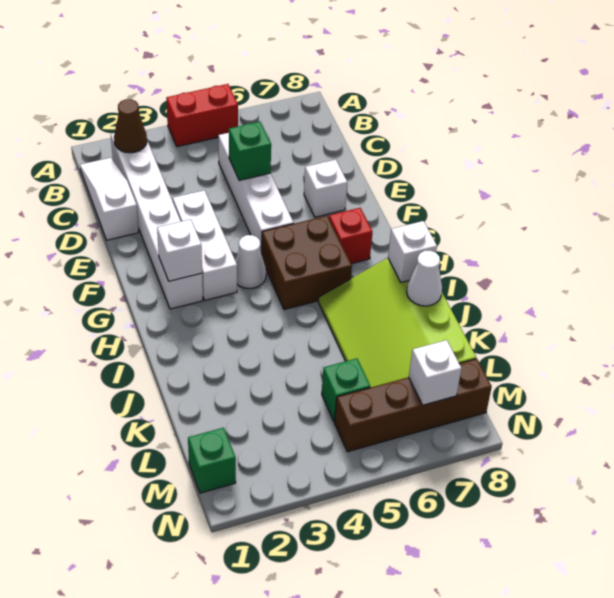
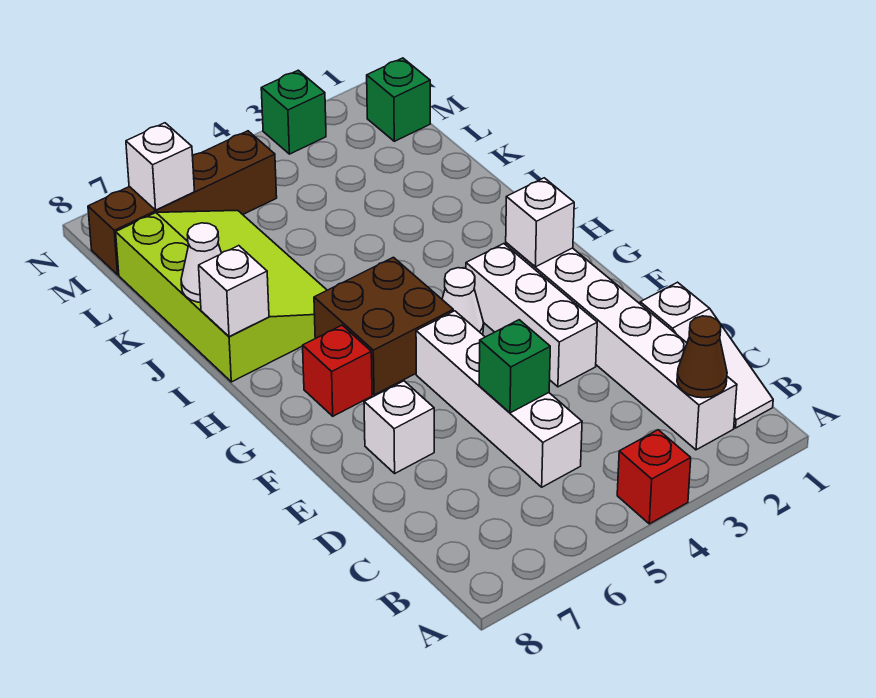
red 1x2 brick [166,84,238,147] -> red 1x1 brick [617,430,691,524]
green 1x1 brick [322,358,370,422] -> green 1x1 brick moved to [261,70,326,154]

